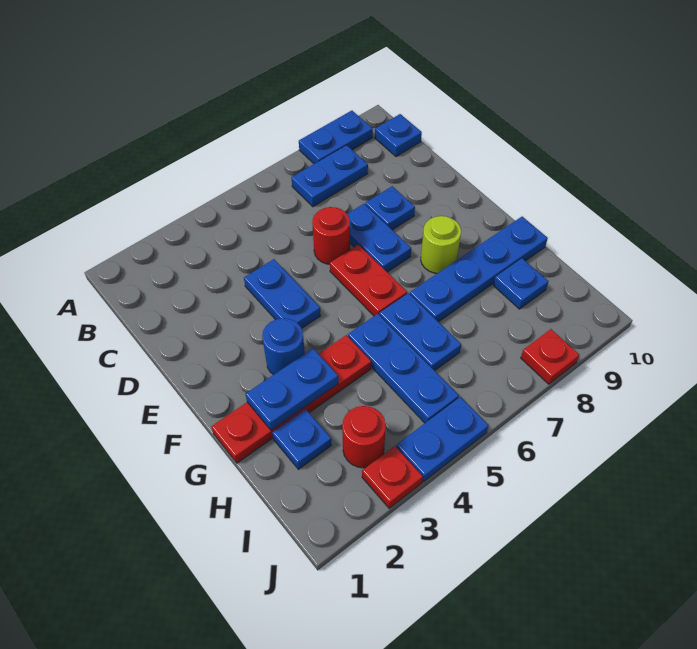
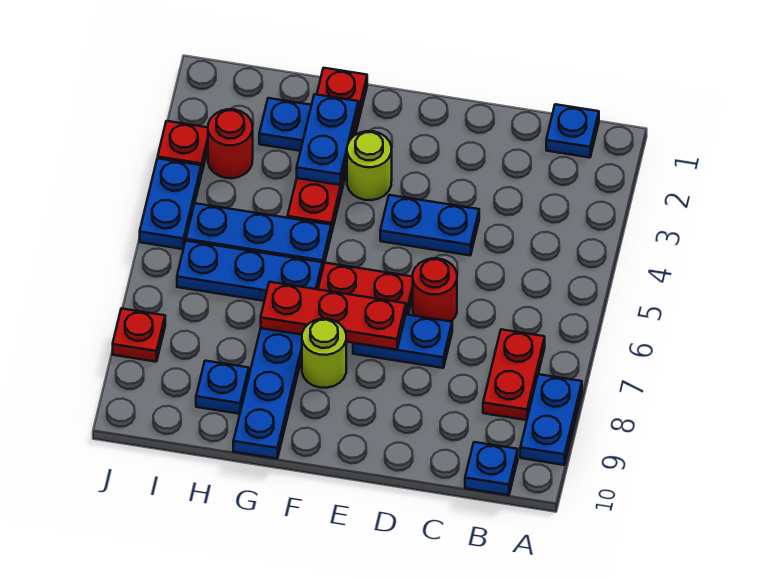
blue 1x2 plate [291,145,368,207] -> red 1x2 plate [483,329,545,420]
blue 1x1 plate [365,186,415,230] -> blue 1x1 plate moved to [546,104,599,158]
none -> red 1x3 plate [261,282,406,350]
blue 1x1 round brick [262,318,305,375] -> lime 1x1 round brick [347,131,392,200]
blue 1x2 plate [379,293,461,371] -> blue 1x3 plate [177,241,322,301]

